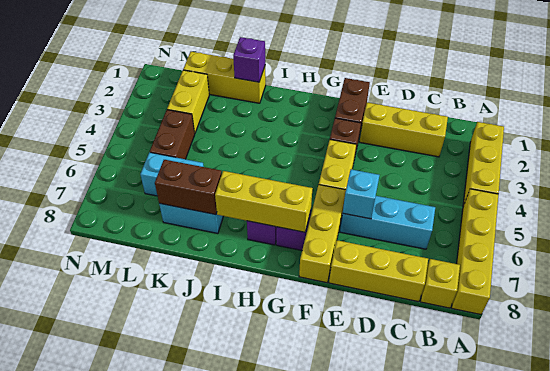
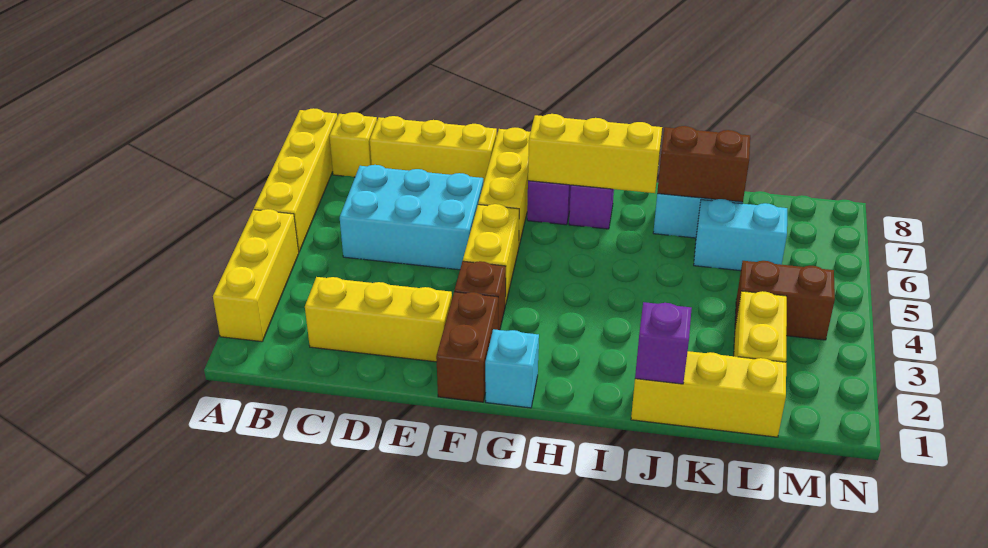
cyan 1x3 brick [340,196,435,249] -> cyan 2x3 brick [340,165,483,270]
cyan 1x1 brick [343,169,380,219] -> cyan 1x1 brick moved to [485,329,539,408]
brown 1x2 brick [150,110,195,159] -> brown 1x2 brick turned to [735,261,835,340]

